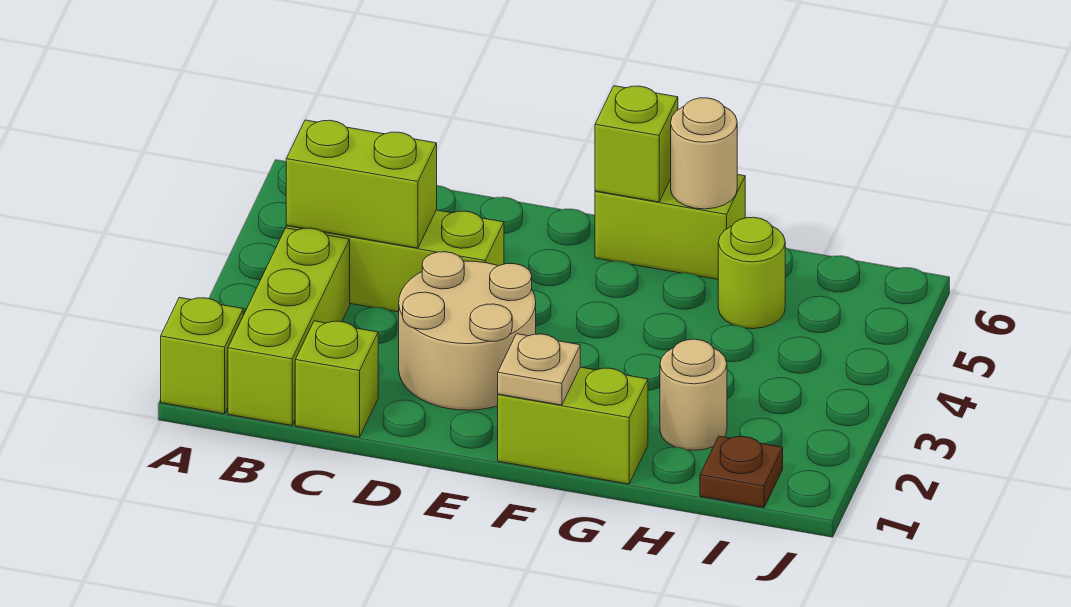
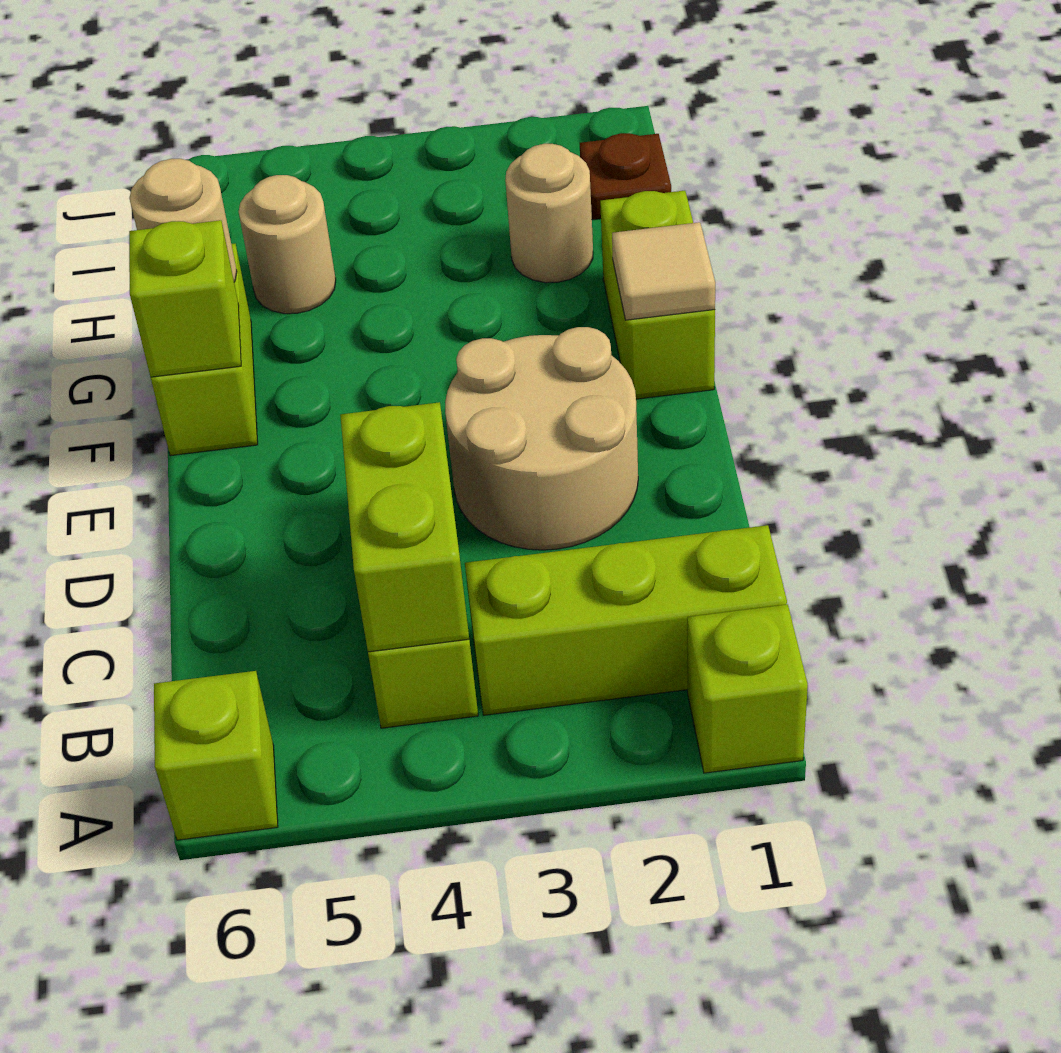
lime 1x1 brick [295,321,378,437] -> lime 1x1 brick moved to [154,671,278,840]
tan 1x1 plate [498,334,580,405] -> tan 1x1 tile [612,222,715,320]
lime 1x1 round brick [718,217,785,329] -> tan 1x1 round brick [239,175,336,314]

